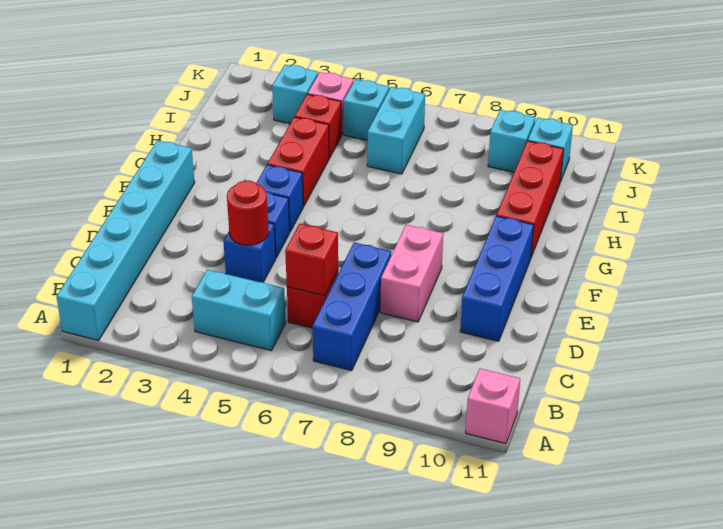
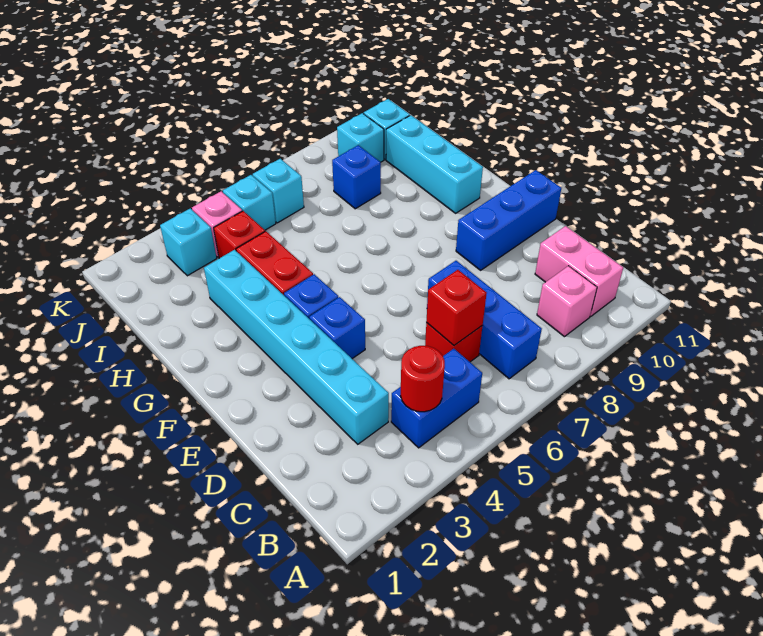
cyan 1x6 brick [56,140,195,340] -> cyan 1x6 brick moved to [204,250,389,444]
pink 1x1 brick [466,369,520,444] -> pink 1x1 brick moved to [537,266,597,337]
cyan 1x2 brick [192,270,286,351] -> blue 1x2 brick [391,349,482,448]
blue 1x1 brick [223,223,276,282] -> blue 1x1 brick moved to [332,145,381,209]
red 1x1 round brick [227,181,269,245] -> red 1x1 round brick moved to [401,346,445,412]
pink 1x2 brick [381,225,443,322] -> pink 1x2 brick moved to [535,226,623,317]
blue 1x3 brick [460,216,534,341] -> blue 1x3 brick turned to [456,170,561,270]
red 1x3 brick [497,141,564,257] -> cyan 1x3 brick [386,115,483,213]
cyan 1x2 brick [367,87,425,174] -> cyan 1x1 brick [253,159,304,223]

